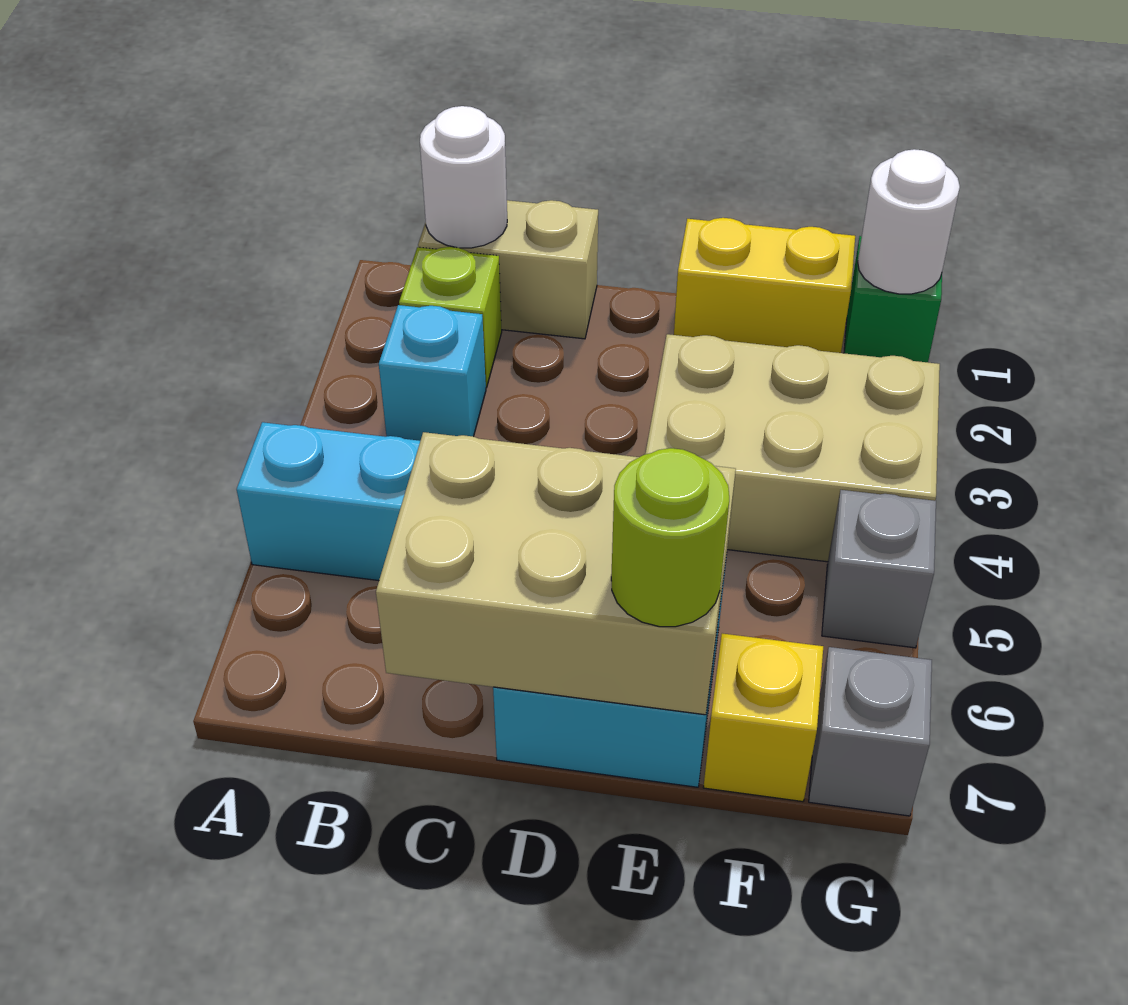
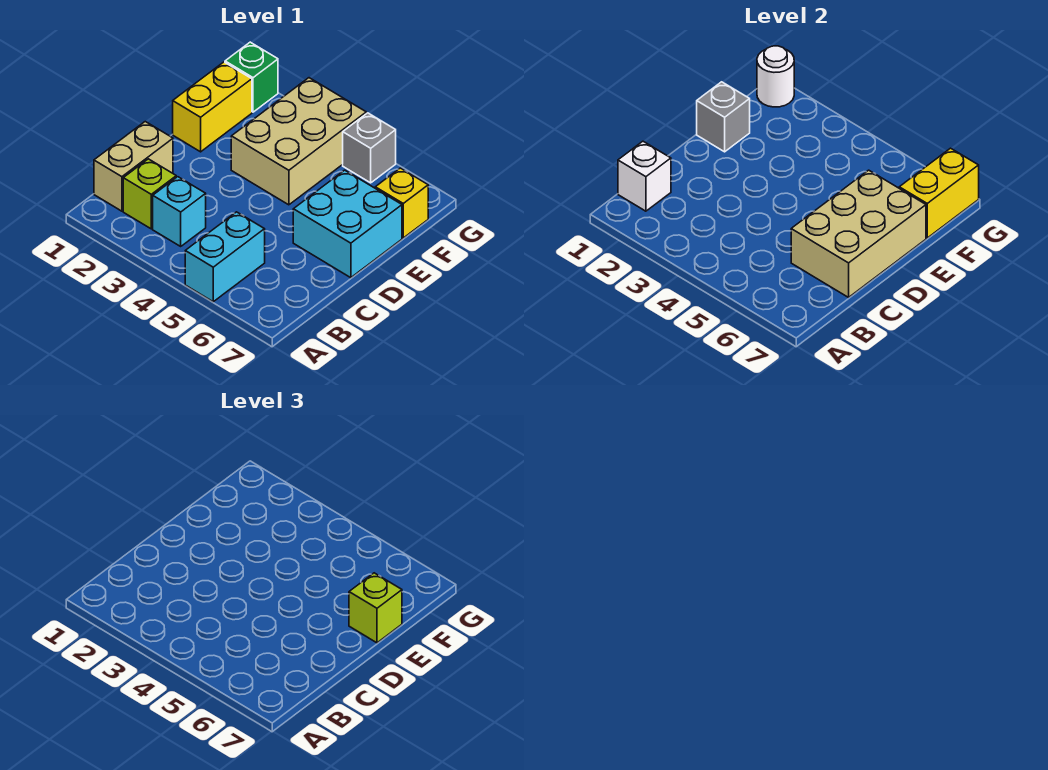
white 1x1 round brick [420,106,507,248] -> white 1x1 brick [618,141,671,211]
lime 1x1 round brick [611,448,729,627] -> lime 1x1 brick [349,573,402,643]
none -> yellow 1x2 brick [899,148,979,238]
grey 1x1 brick [809,647,932,816] -> grey 1x1 brick moved to [697,82,750,152]

